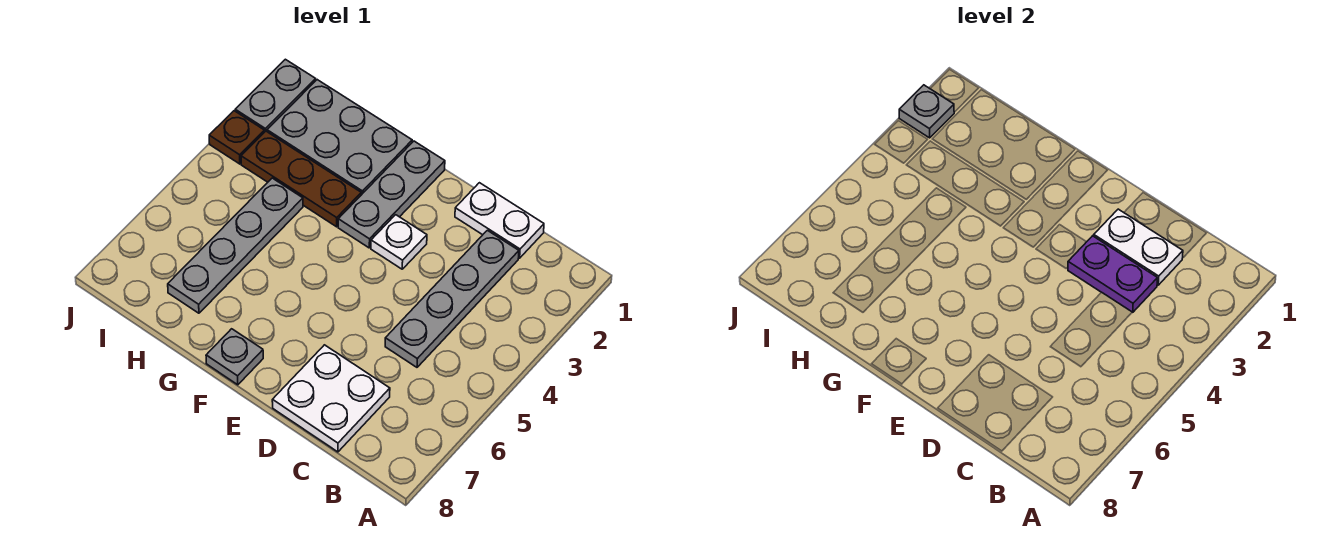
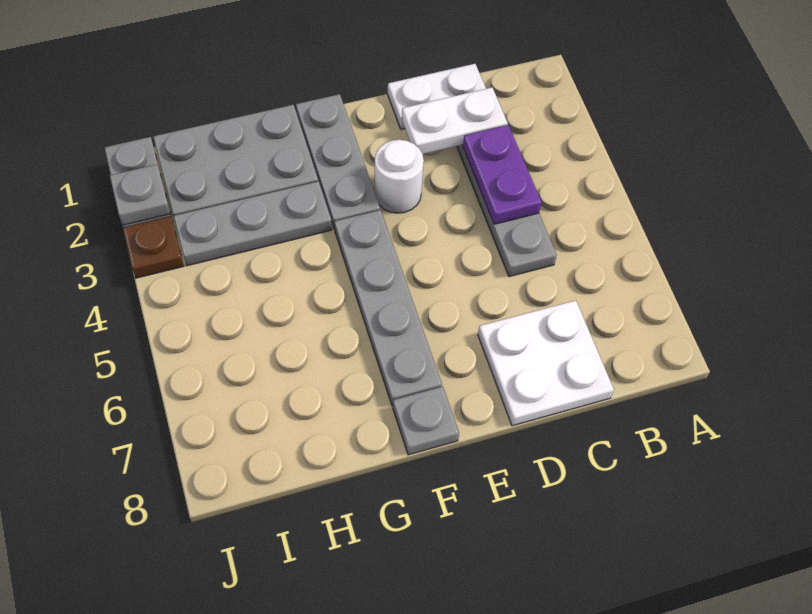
purple 1x2 plate [1068,236,1158,312] -> purple 1x2 plate turned to [463,125,542,224]
white 1x1 plate [371,215,427,269] -> white 1x1 round brick [375,140,424,213]
brown 1x3 plate [241,131,361,227] -> grey 1x3 plate [174,181,332,266]
grey 1x4 plate [168,178,303,313] -> grey 1x4 plate moved to [334,210,442,406]

